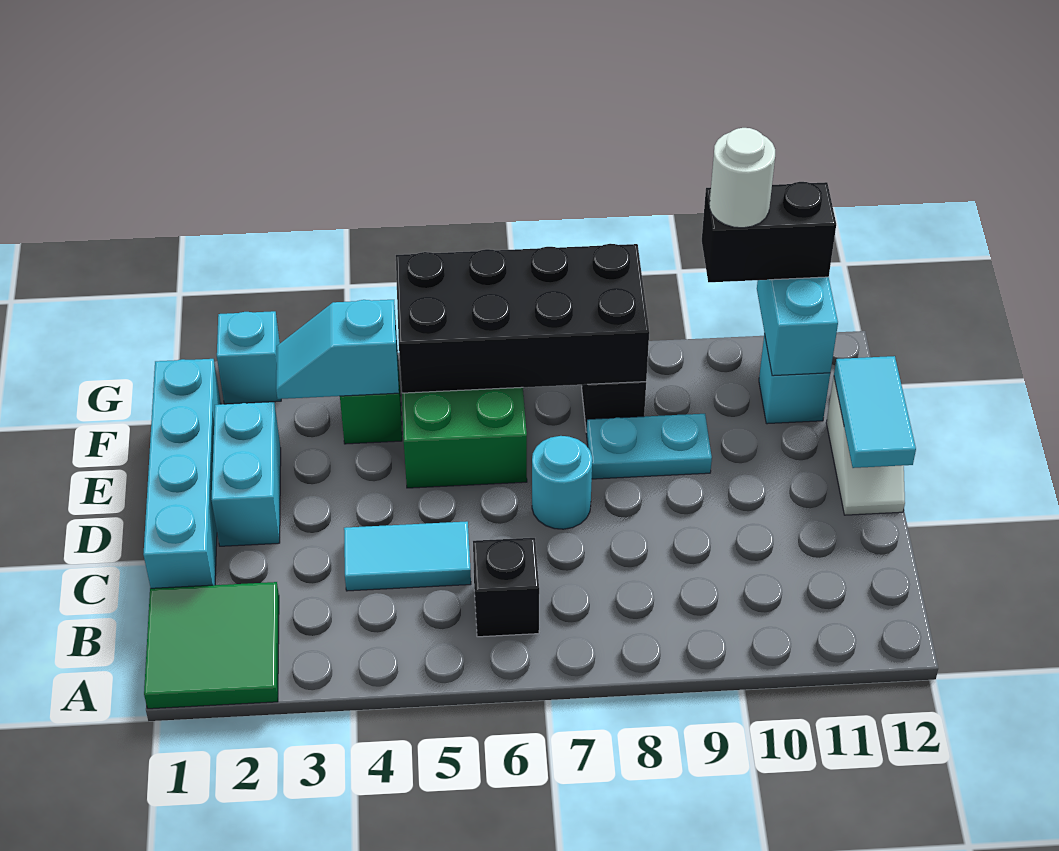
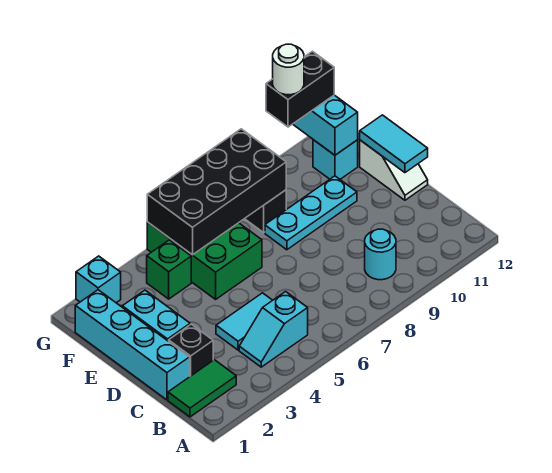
green 2x2 tile [144,582,279,709] -> green 1x2 tile [168,360,236,417]
black 1x1 brick [473,538,539,637] -> black 1x1 brick moved to [169,324,213,376]
cyan 1x1 round brick [532,436,592,529] -> cyan 1x1 round brick moved to [365,229,396,280]
cyan 1x2 plate [586,414,712,479] -> cyan 1x3 plate [265,176,357,250]
cyan 1x2 slope [276,300,399,399] -> cyan 1x2 slope moved to [239,292,308,367]

